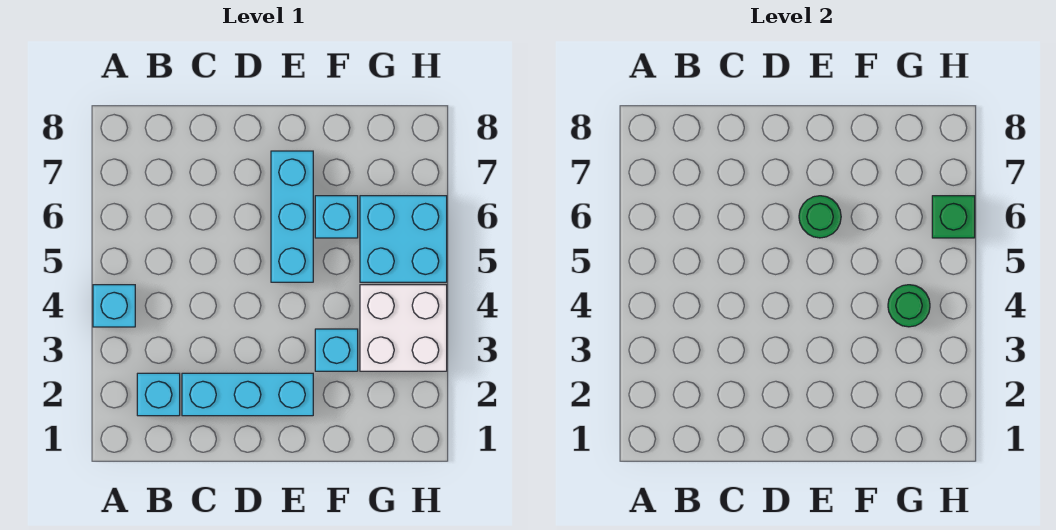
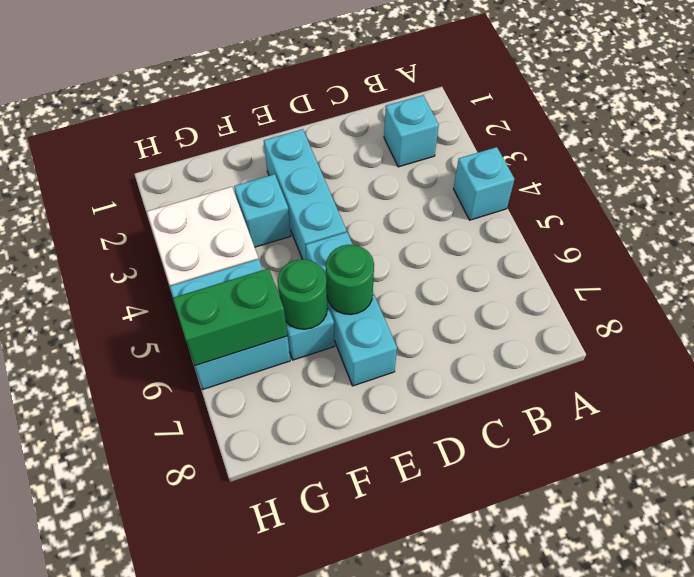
cyan 1x3 brick [182,373,313,416] -> cyan 1x3 brick turned to [264,129,346,260]
green 1x1 round brick [888,285,930,327] -> green 1x1 round brick moved to [278,259,327,329]
green 1x1 brick [932,196,975,238] -> green 1x2 brick [173,268,287,366]

